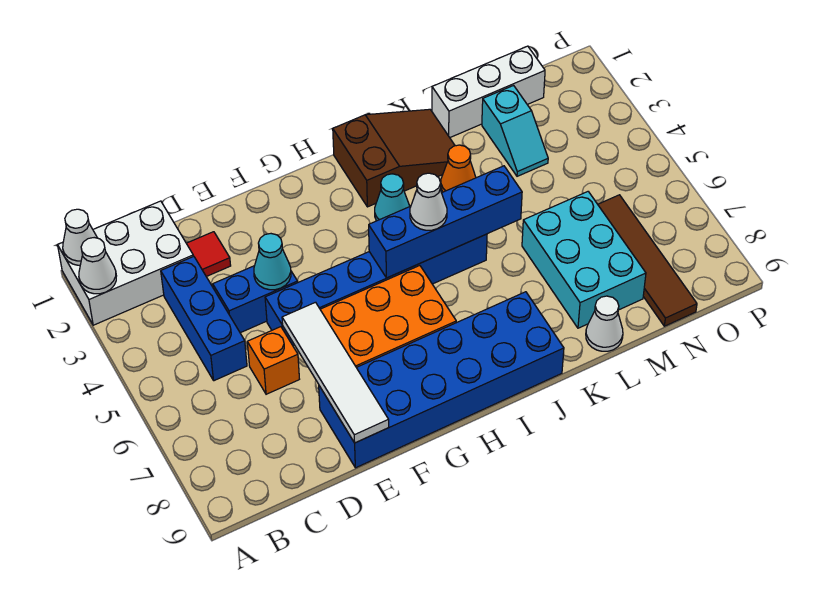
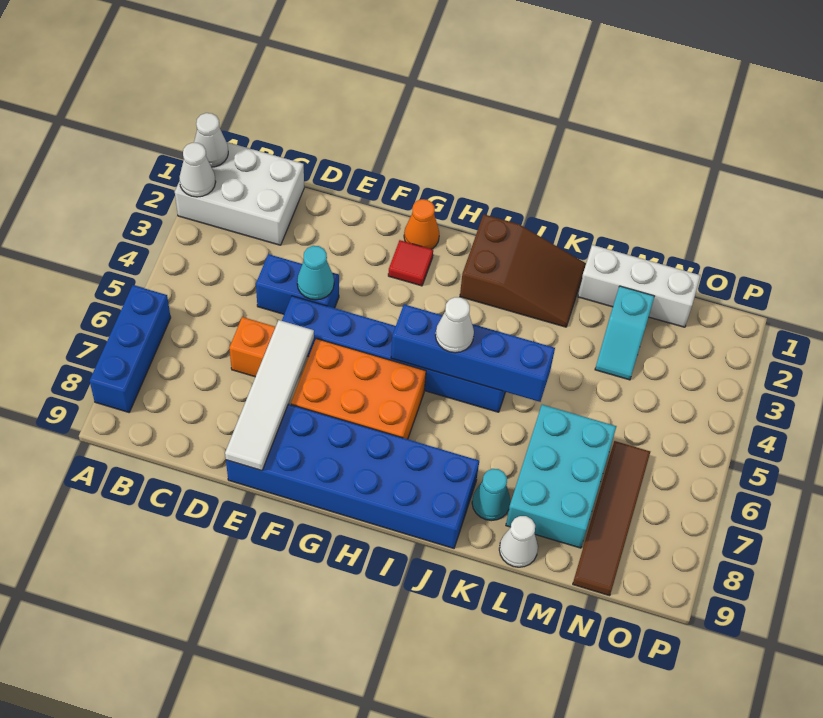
blue 1x3 brick [161,256,247,381] -> blue 1x3 brick moved to [90,285,171,412]
red 1x1 tile [186,232,231,277] -> red 1x1 tile moved to [388,240,433,286]
cyan 1x1 cone [375,174,410,221] -> cyan 1x1 cone moved to [472,469,510,521]
orange 1x1 cone [441,145,476,192] -> orange 1x1 cone moved to [404,199,439,249]

